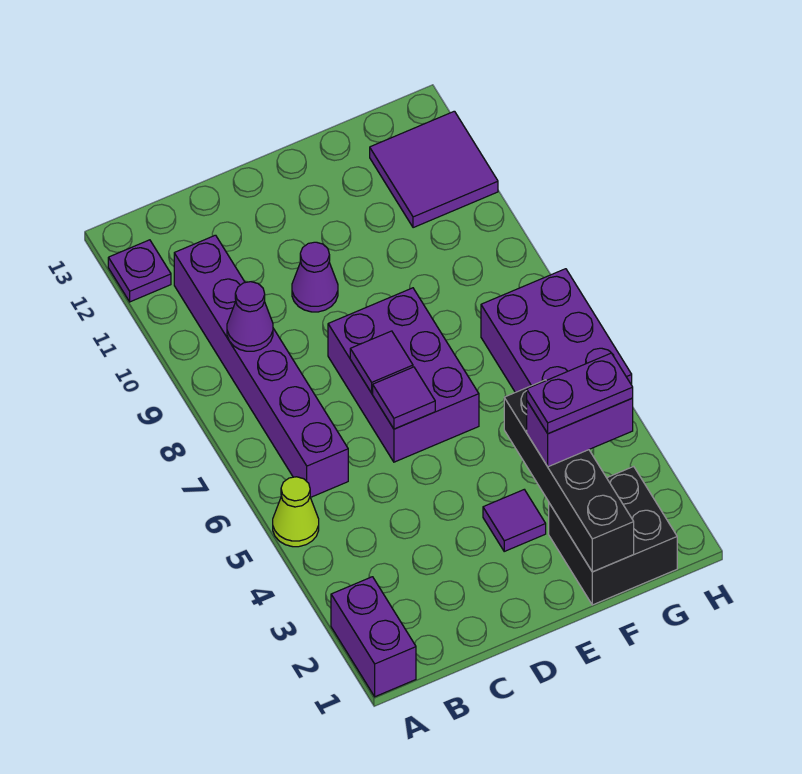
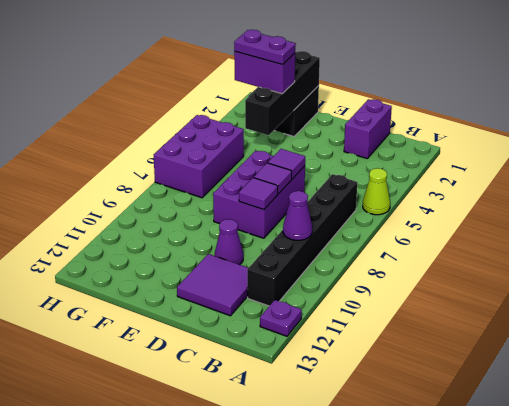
purple 1x2 brick [331,577,416,697] -> purple 1x2 brick moved to [344,99,392,159]
purple 1x6 brick [174,235,348,497] -> black 1x6 brick [247,174,357,306]
purple 1x1 tile [483,490,546,551] -> purple 1x1 tile moved to [239,178,278,210]
purple 2x2 tile [370,111,498,228] -> purple 2x2 tile moved to [177,254,248,316]

